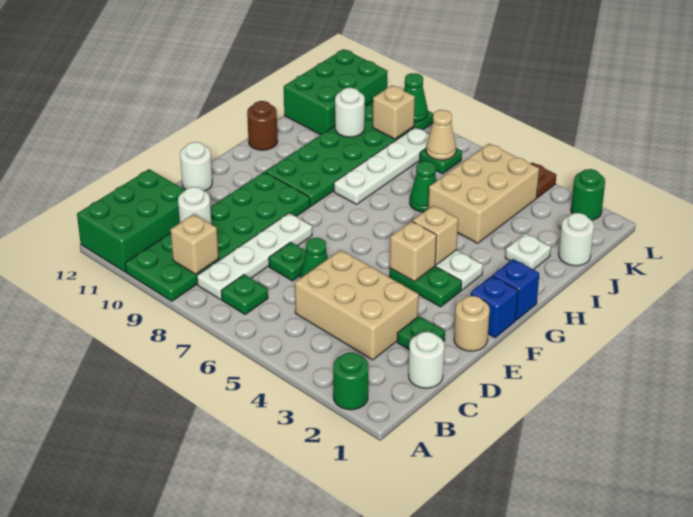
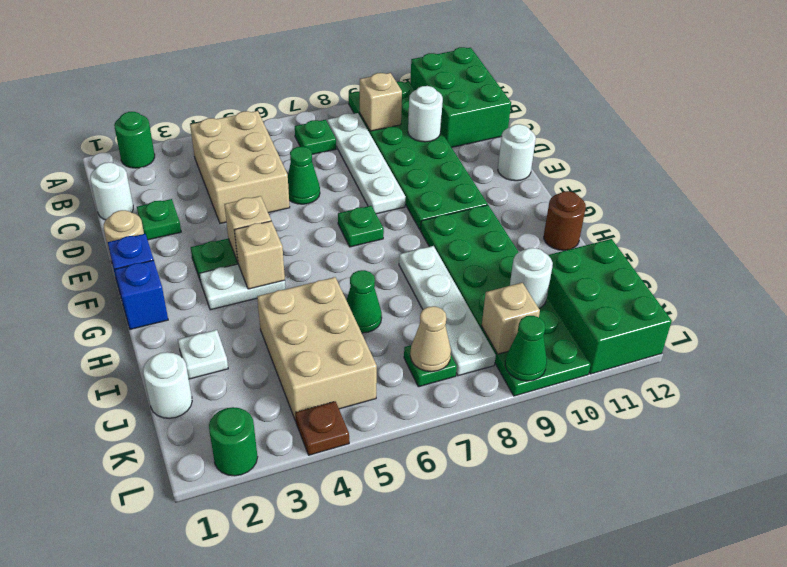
tan 2x3 brick [295,250,419,360] -> tan 2x3 brick turned to [190,111,290,223]
green 1x1 plate [269,242,306,281] -> green 1x1 plate moved to [338,206,384,247]

